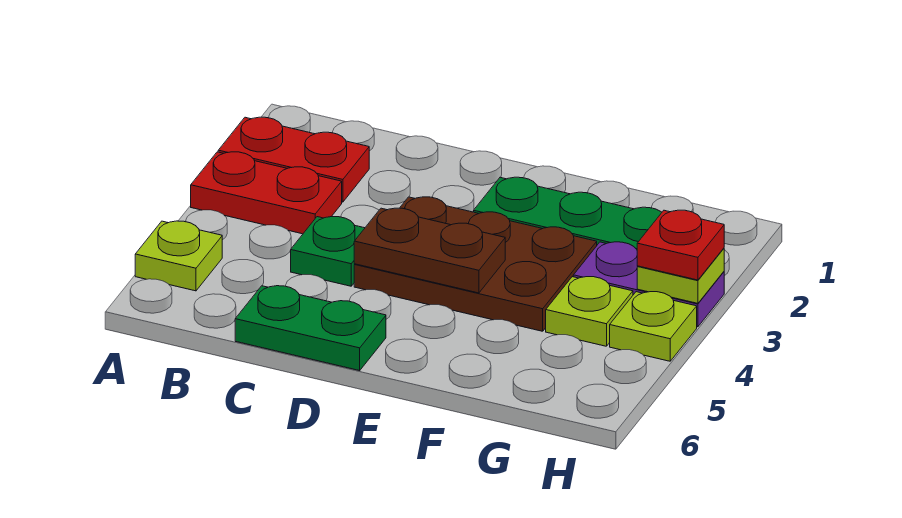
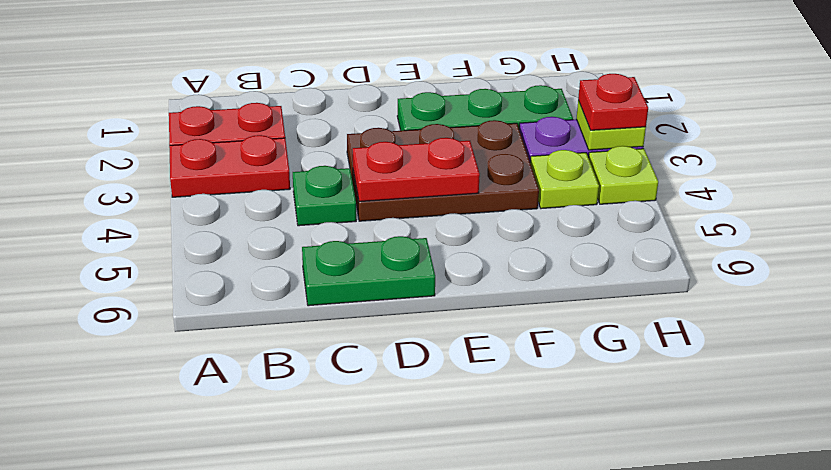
lime 1x1 plate [135,221,222,291] -> none
brown 1x2 plate [354,208,505,293] -> red 1x2 plate [353,138,480,202]

